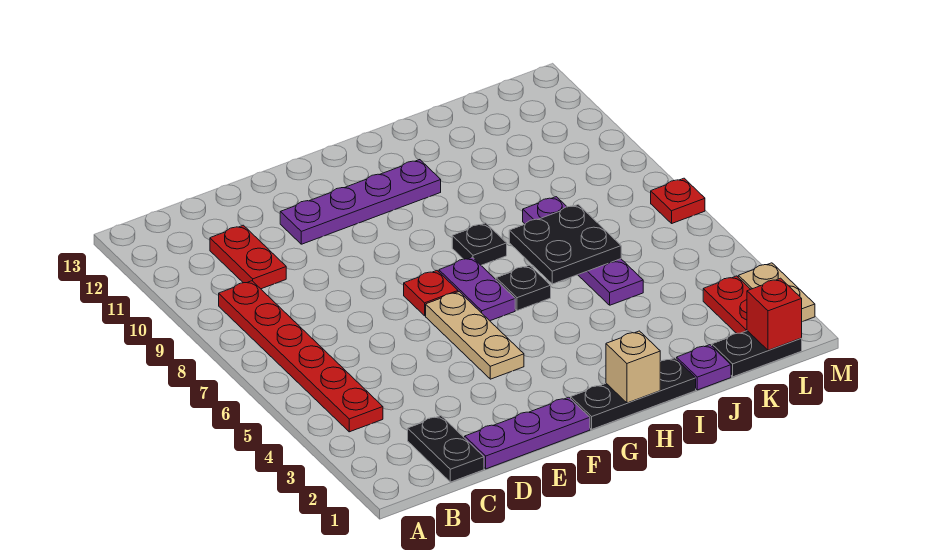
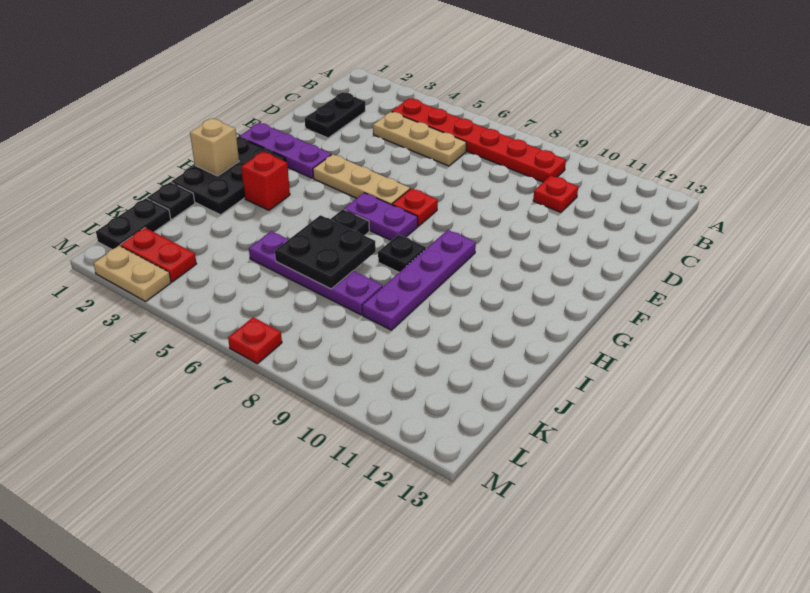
black 1x2 plate [408,416,484,482] -> black 1x2 plate turned to [305,92,365,138]
none -> tan 1x3 plate [373,112,466,166]
red 1x2 plate [210,225,286,289] -> red 1x1 plate [533,176,578,212]
purple 1x3 plate [465,397,590,469] -> purple 1x3 plate turned to [239,123,331,178]
purple 1x4 plate [280,160,441,244] -> purple 1x4 plate moved to [362,230,476,330]
black 1x3 plate [571,358,696,429] -> black 2x3 plate [171,137,286,215]
purple 1x1 plate [677,345,731,390] -> black 1x1 plate [147,182,195,219]
red 1x1 brick [747,278,802,350] -> red 1x1 brick moved to [241,152,290,210]

